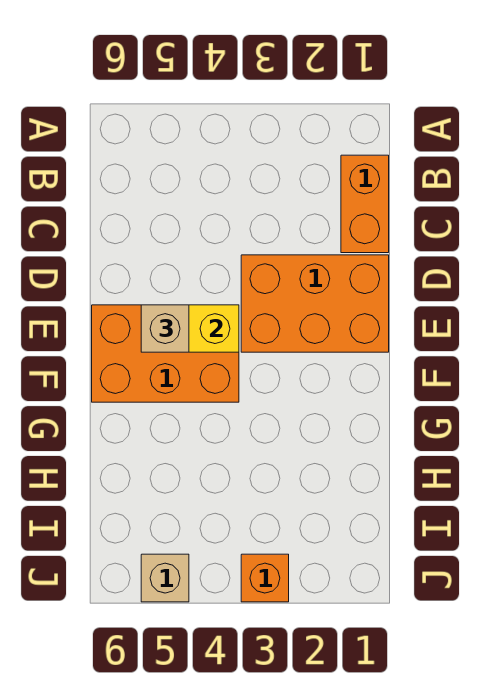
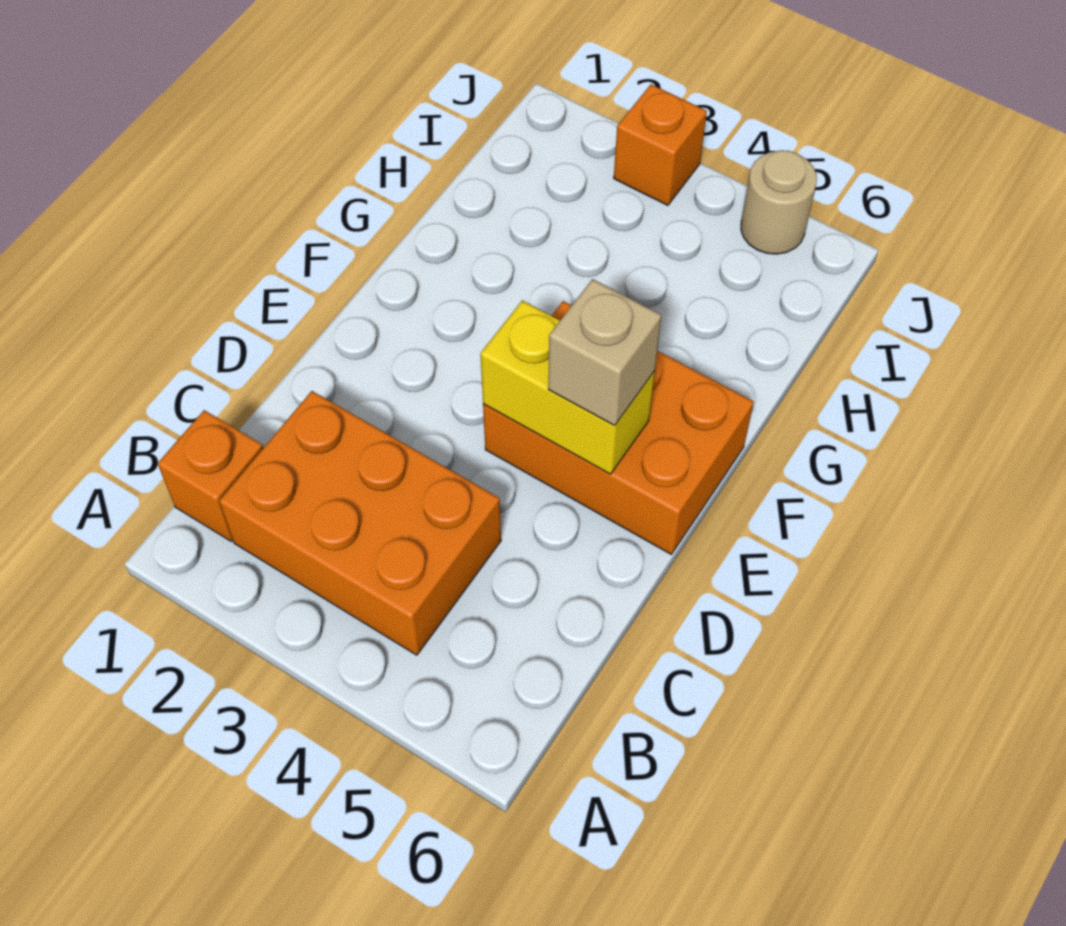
orange 1x2 brick [341,155,389,253] -> orange 1x1 brick [158,410,263,541]
orange 2x3 brick [241,255,389,352] -> orange 2x3 brick moved to [219,391,501,655]
tan 1x1 brick [141,554,189,602] -> tan 1x1 round brick [741,150,817,254]

